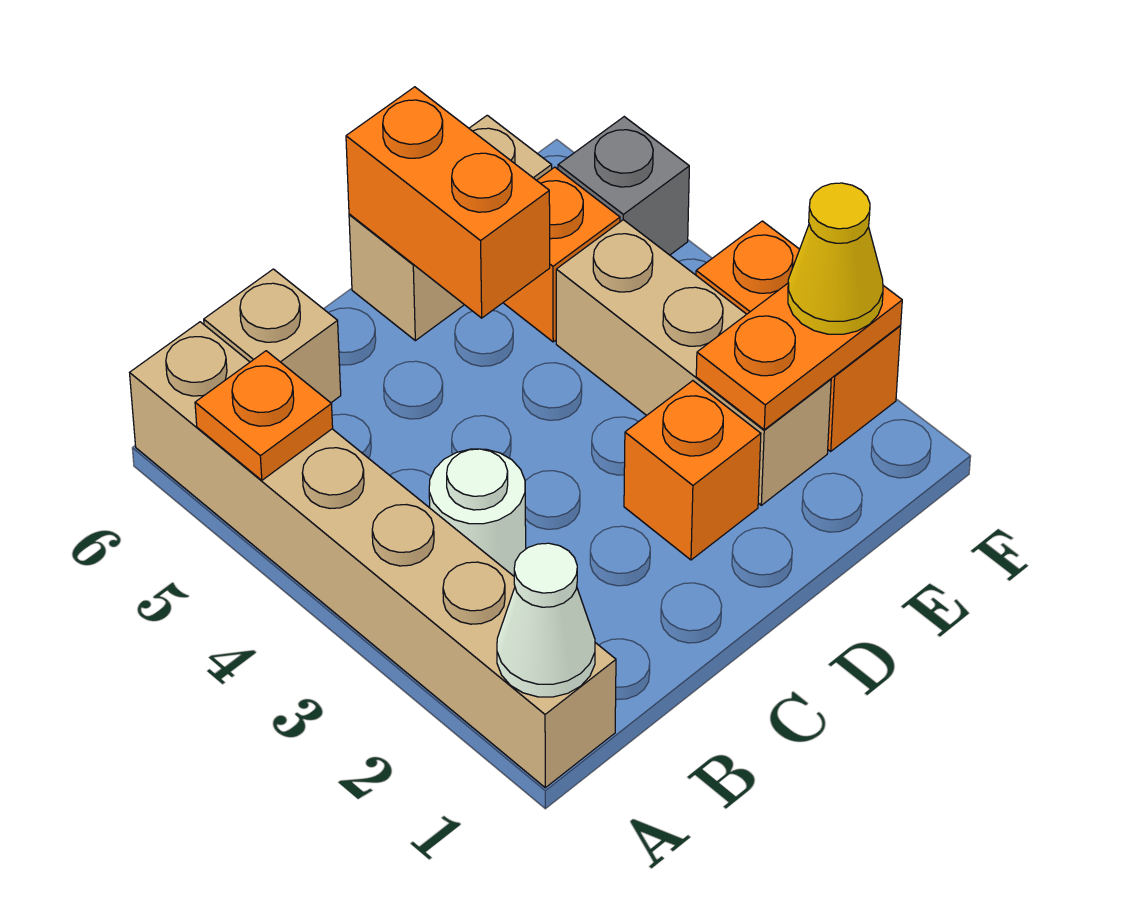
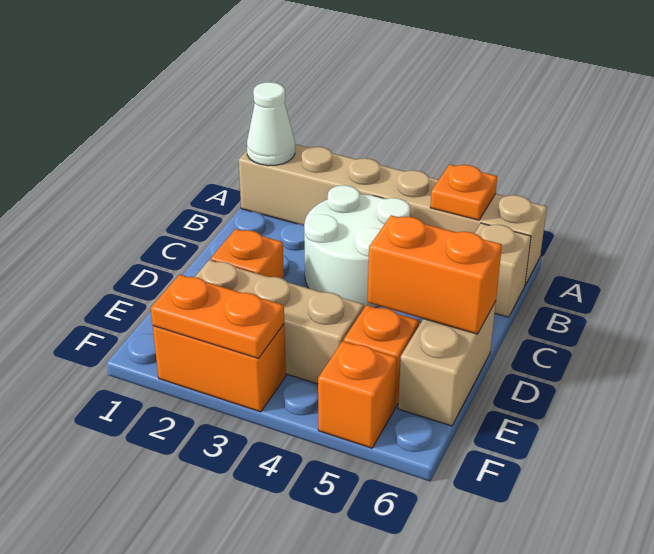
white 1x1 round brick [429,449,526,576] -> white 2x2 round brick [304,185,410,308]
orange 1x2 plate [696,284,902,430] -> orange 1x2 plate turned to [151,275,284,358]
yellow 1x1 cone [788,183,883,334] -> none
grey 1x1 brick [558,117,689,255] -> orange 1x1 brick [318,341,397,448]

